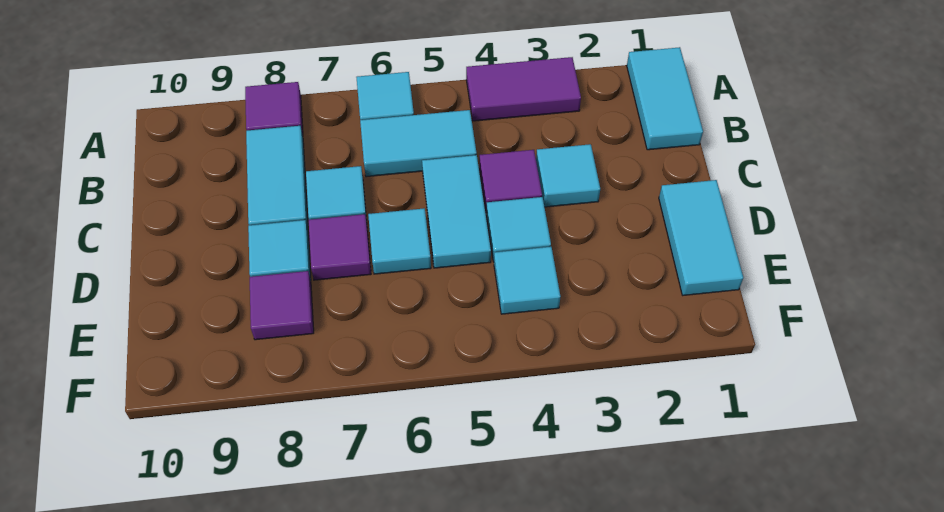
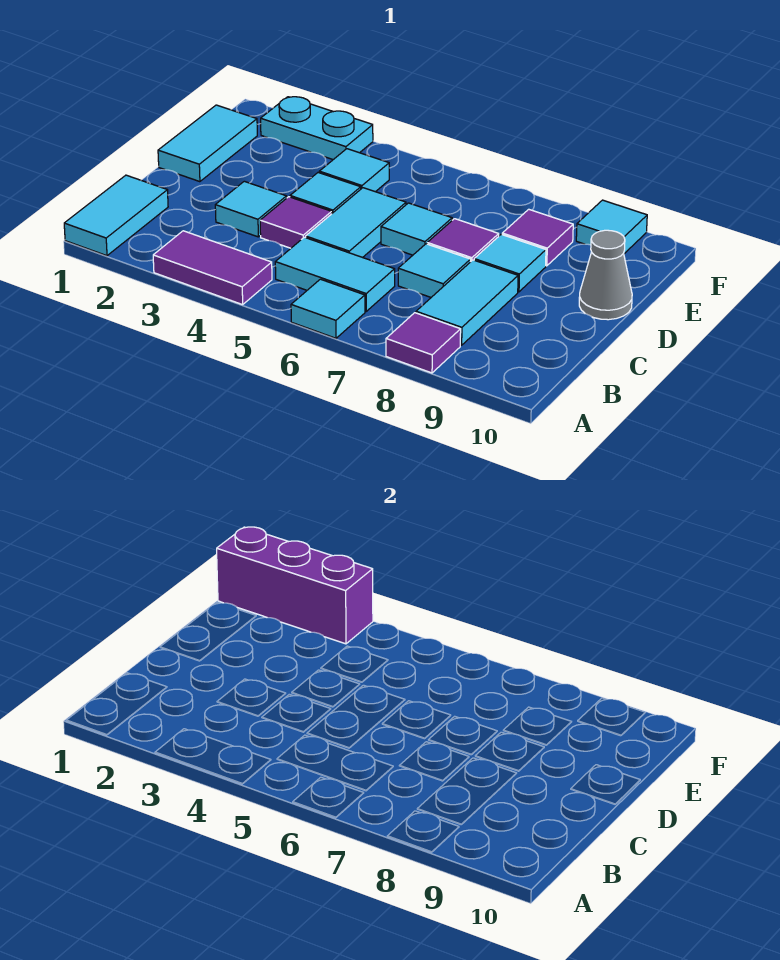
none -> grey 1x1 cone [579,230,632,320]
none -> purple 1x3 brick [217,527,373,644]
none -> cyan 1x2 plate [261,97,373,160]
none -> cyan 1x1 tile [576,200,647,254]

